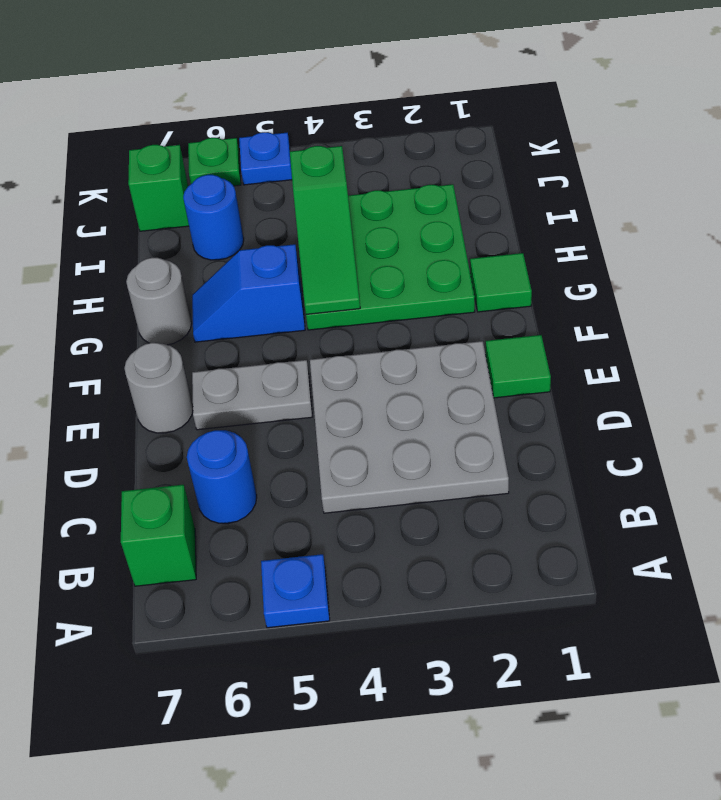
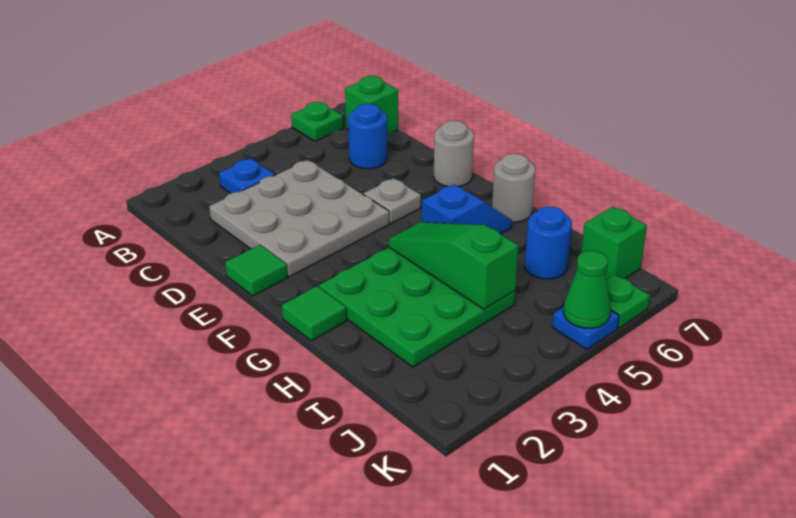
blue 1x1 plate [261,554,330,628] -> blue 1x1 plate moved to [219,159,275,193]
none -> green 1x1 plate [291,102,344,141]
grey 1x2 plate [192,360,312,430] -> grey 1x1 plate [364,178,421,224]
none -> green 1x1 cone [564,251,611,328]

